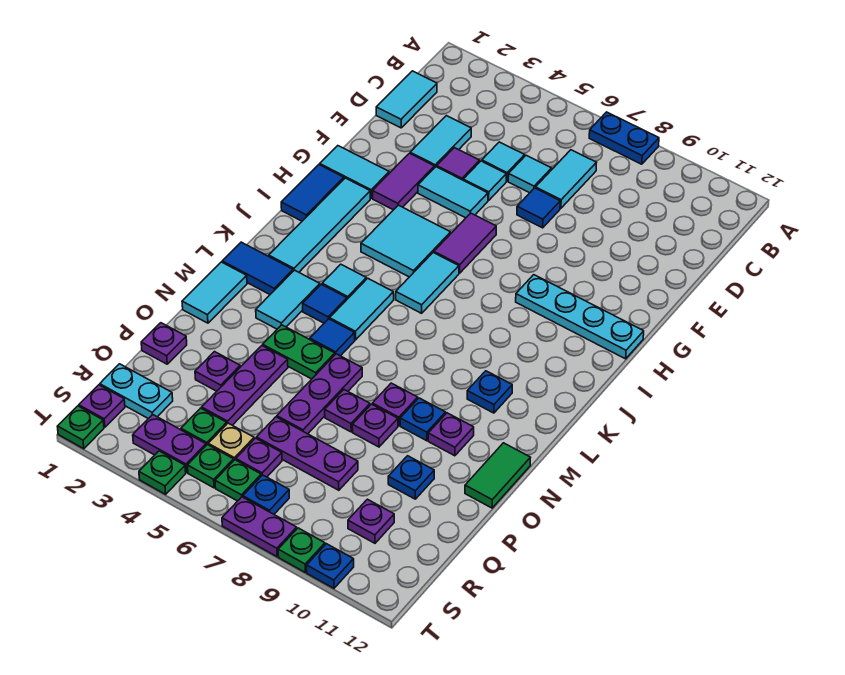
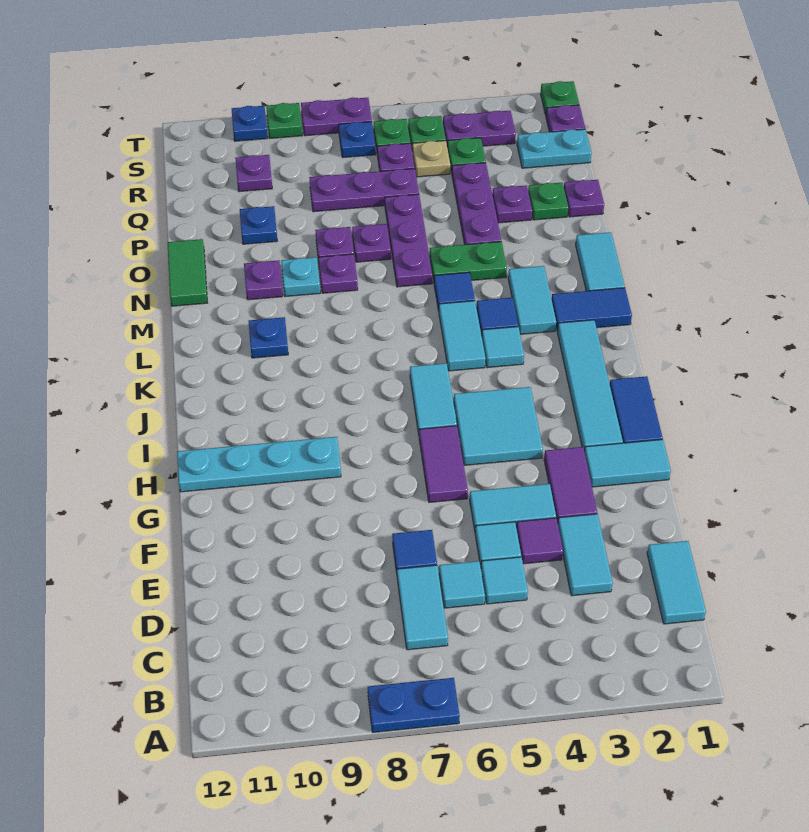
blue 1x1 plate [400,398,446,441] -> cyan 1x1 plate [281,257,320,297]
green 1x1 plate [139,451,186,494] -> green 1x1 plate moved to [528,183,568,220]

